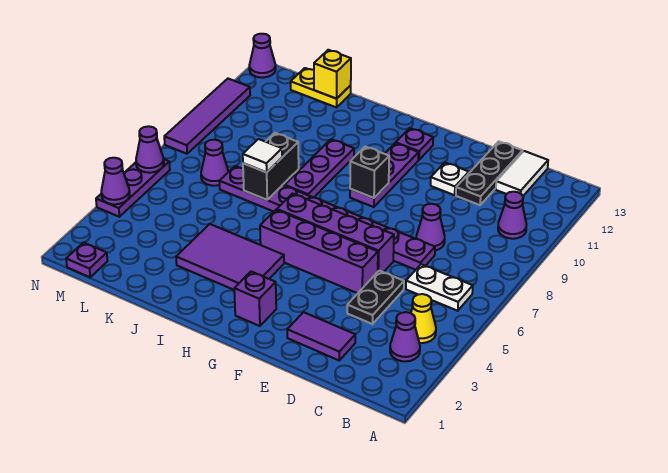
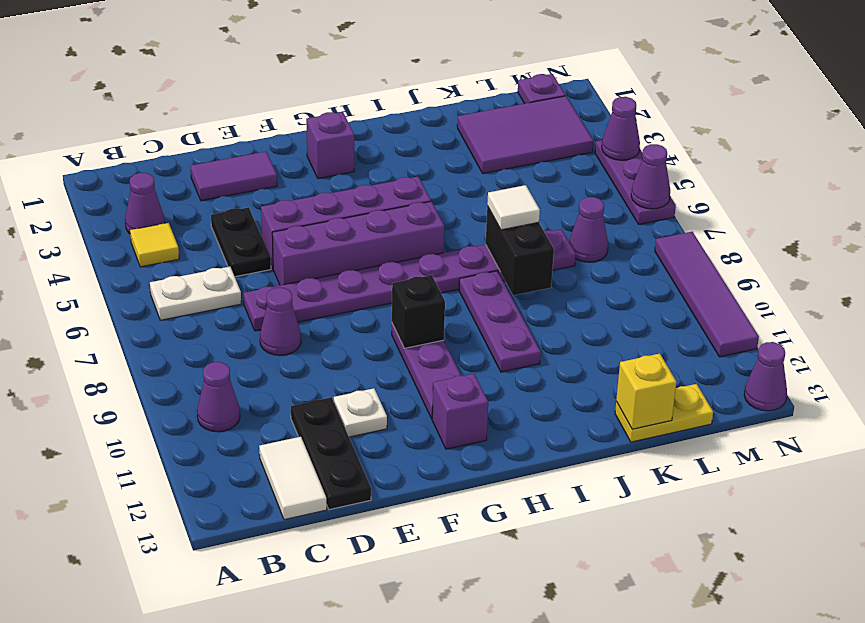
yellow 1x1 cone [411,294,436,343] -> yellow 1x1 tile [130,223,179,267]
purple 1x1 plate [396,128,433,160] -> purple 1x1 brick [432,374,488,449]
purple 2x3 tile [176,224,284,290] -> purple 2x3 tile moved to [457,96,593,173]

